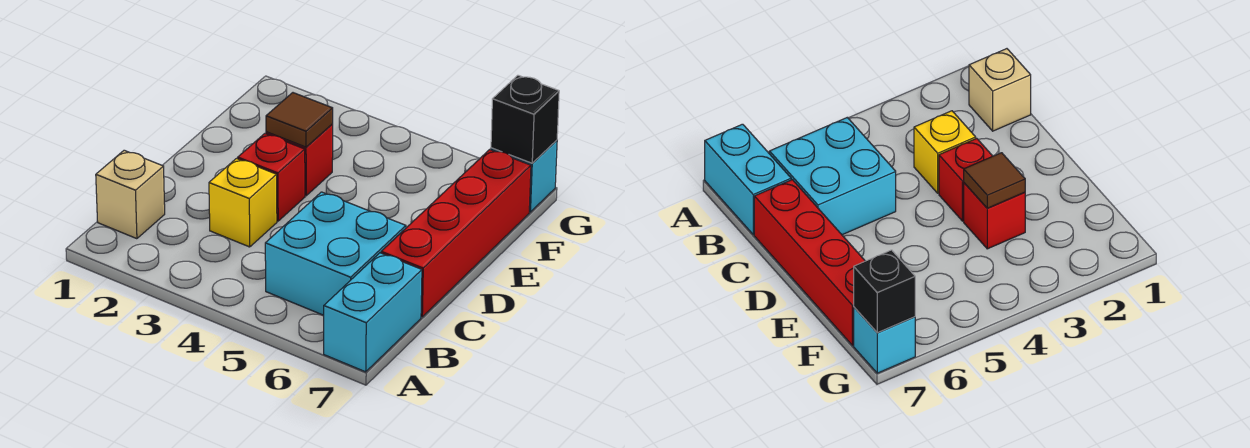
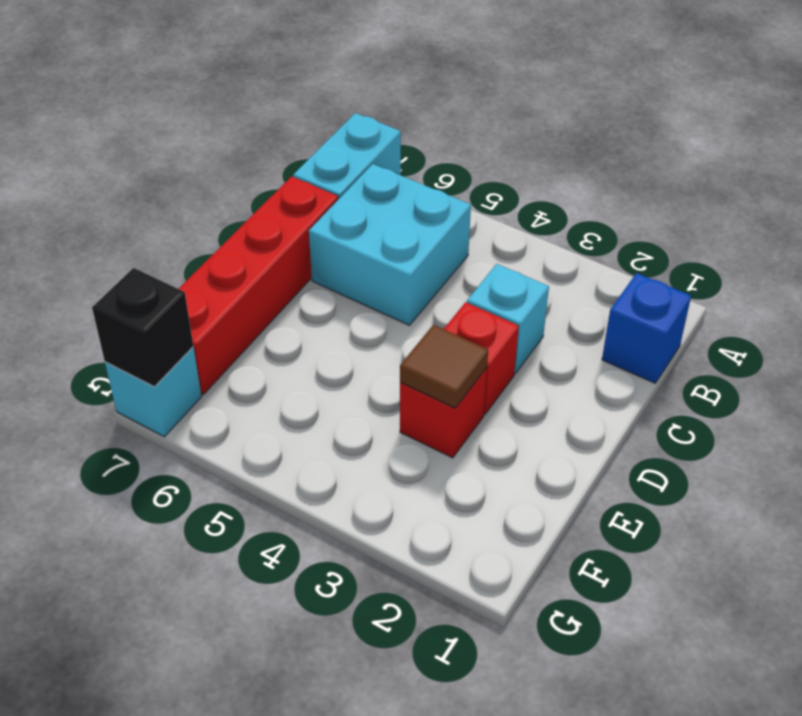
tan 1x1 brick [96,150,165,239] -> blue 1x1 brick [602,273,691,383]
yellow 1x1 brick [209,159,277,247] -> cyan 1x1 brick [467,264,549,374]

